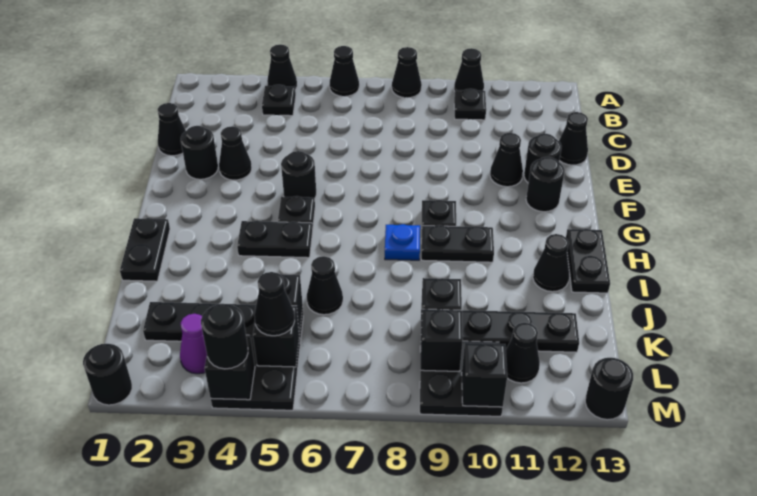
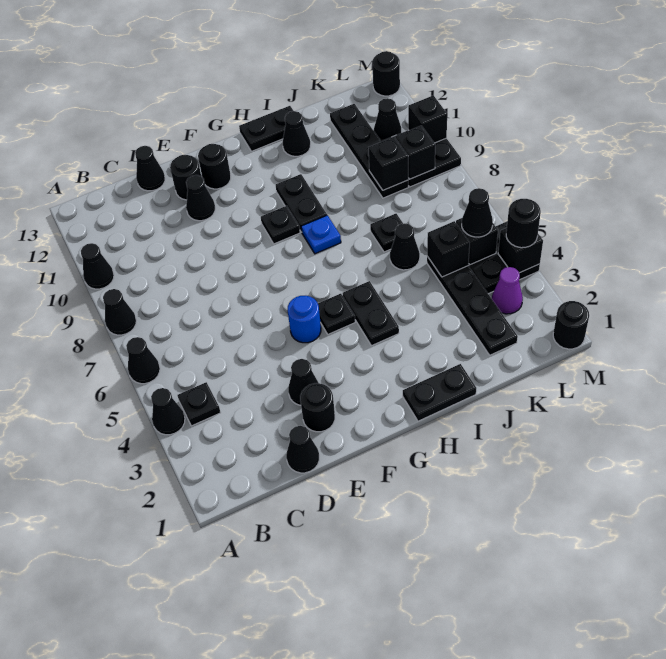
black 1x1 plate [454,89,486,120] -> black 1x1 plate moved to [370,214,403,252]
black 1x1 round brick [281,151,317,198] -> blue 1x1 round brick [288,296,321,343]

